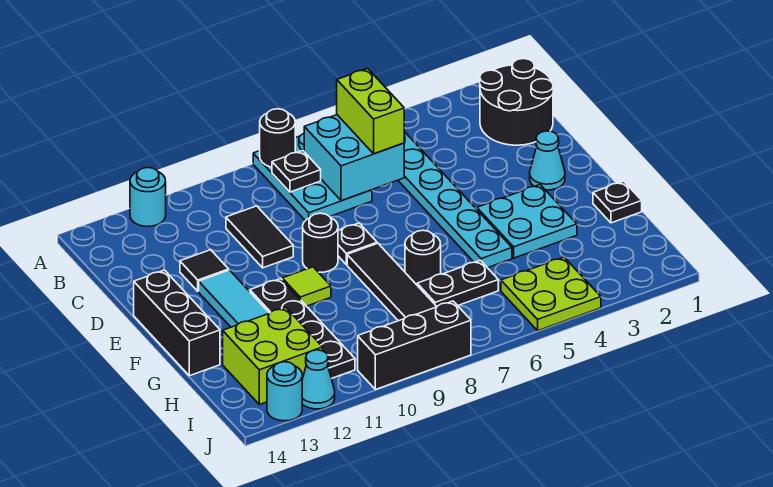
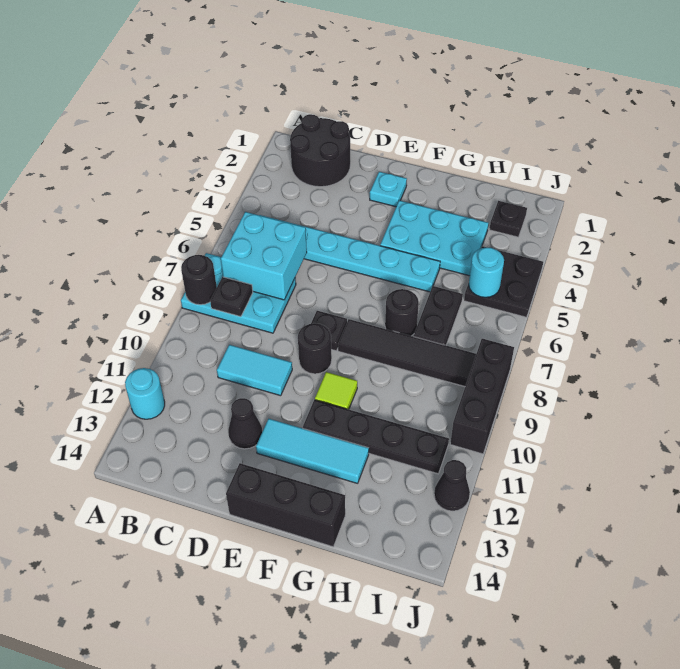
lime 1x2 brick [337,69,404,154] -> none
black 1x2 tile [226,206,293,268] -> cyan 1x2 tile [217,345,292,396]
black 1x1 tile [180,250,229,291] -> black 1x1 cone [228,398,262,449]
cyan 1x1 cone [530,131,565,190] -> cyan 1x1 plate [370,172,407,207]
cyan 2x2 plate [477,185,577,258] -> cyan 2x3 plate [380,200,488,276]
black 1x1 plate [593,181,642,223] -> black 1x1 plate moved to [489,201,527,237]
lime 2x2 brick [223,308,323,404] -> none
lime 2x2 plate [501,257,601,331] -> black 2x2 plate [464,246,543,317]
cyan 1x1 cone [302,350,335,409] -> black 1x1 cone [434,460,470,511]
cyan 1x1 round brick [267,362,302,421] -> cyan 1x1 round brick moved to [469,248,504,297]

